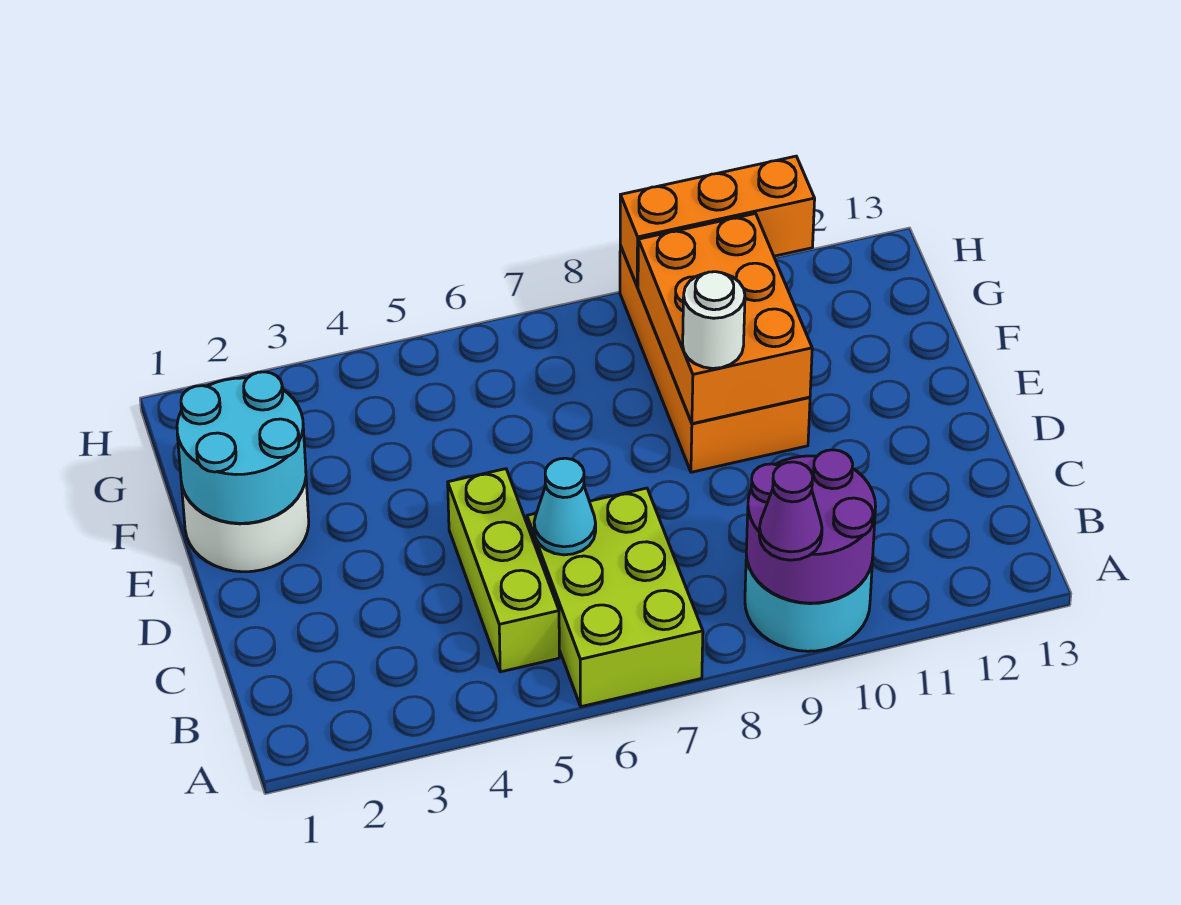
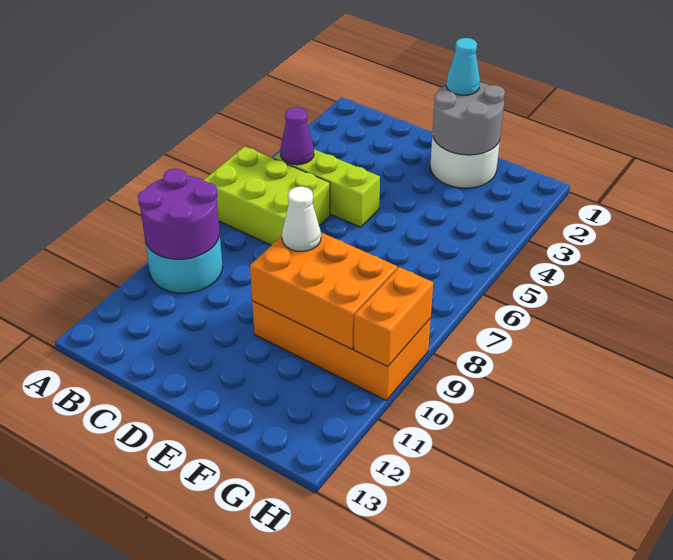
purple 1x1 cone [759,462,822,560] -> purple 1x1 cone moved to [280,107,314,165]
cyan 1x1 cone [534,458,596,555] -> cyan 1x1 cone moved to [446,38,480,95]
cyan 2x2 round brick [177,372,306,523] -> grey 2x2 round brick [433,82,505,155]
white 1x1 round brick [683,272,745,368] -> white 1x1 cone [282,186,321,252]
orange 1x3 brick [620,156,815,286] -> orange 1x2 brick [354,267,433,367]

